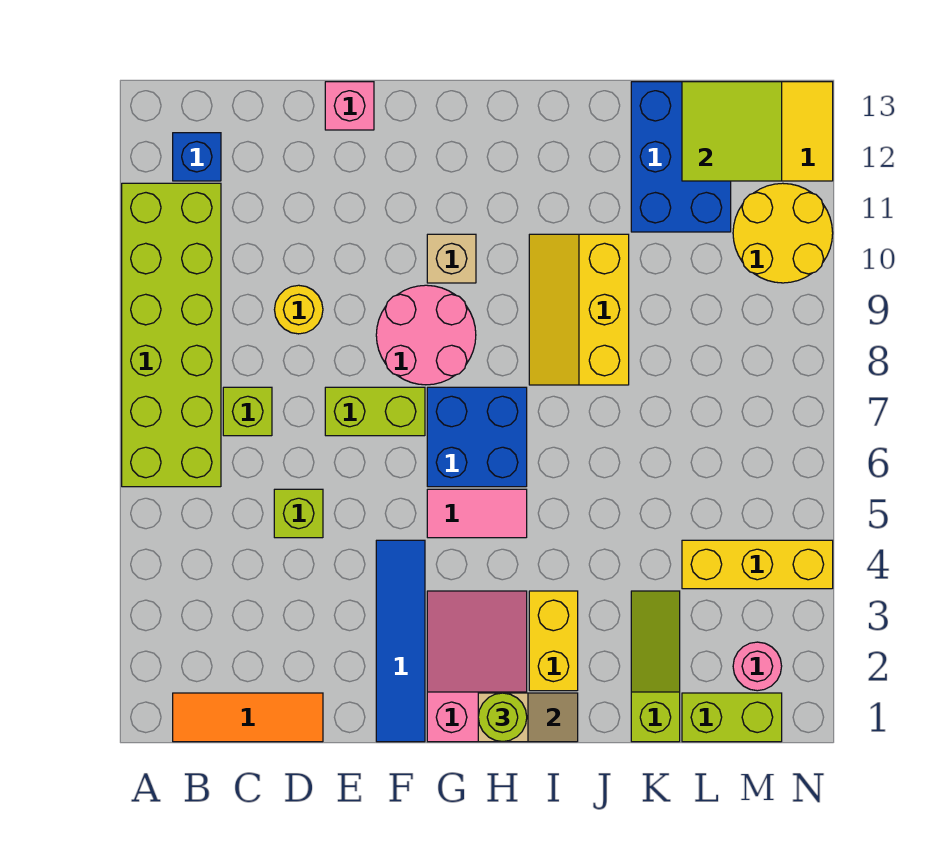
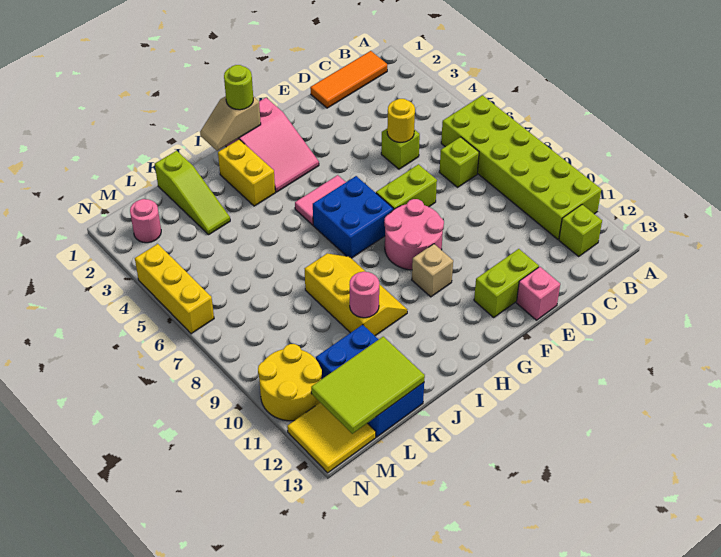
blue 1x1 brick [173,133,221,181] -> lime 1x1 brick [559,205,602,256]
yellow 1x1 round brick [274,285,323,334] -> yellow 1x1 round brick moved to [387,99,415,142]
blue 1x4 tile [376,540,425,742] -> none
none -> pink 1x1 round brick [350,272,379,318]
lime 1x2 brick [682,693,782,742] -> lime 1x2 brick moved to [474,249,539,317]
yellow 1x3 brick [682,540,833,589] -> yellow 1x3 brick turned to [135,244,214,334]
lime 2x2 tile [682,82,782,181] -> lime 2x3 tile [311,337,425,434]

